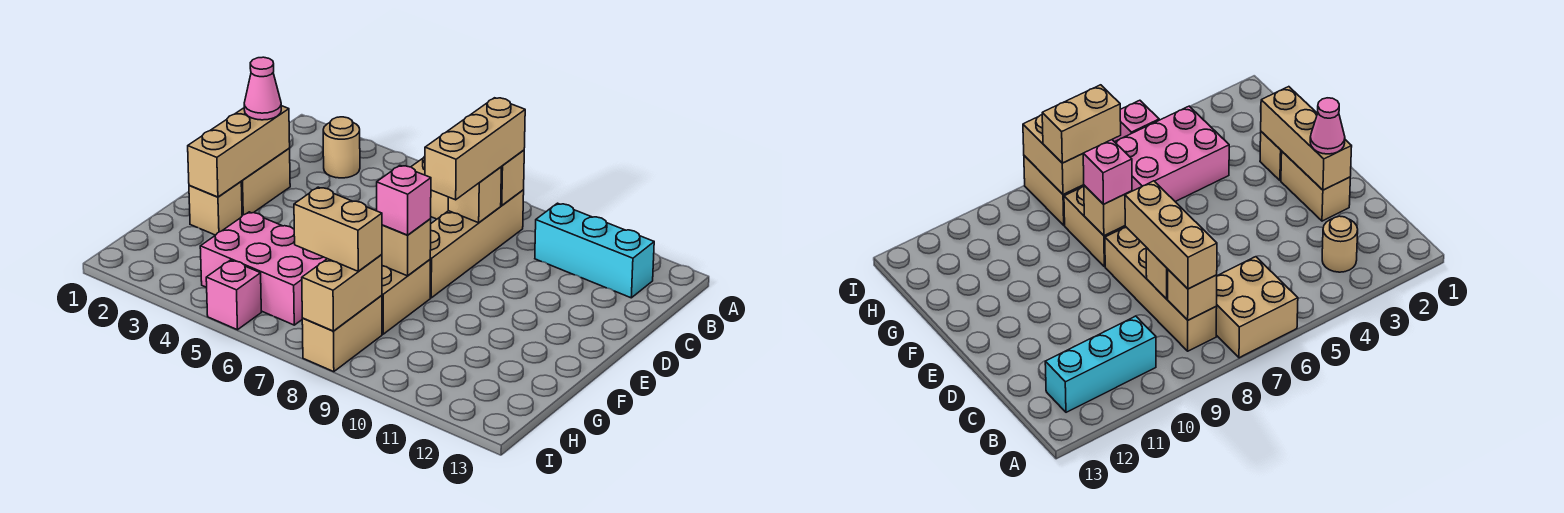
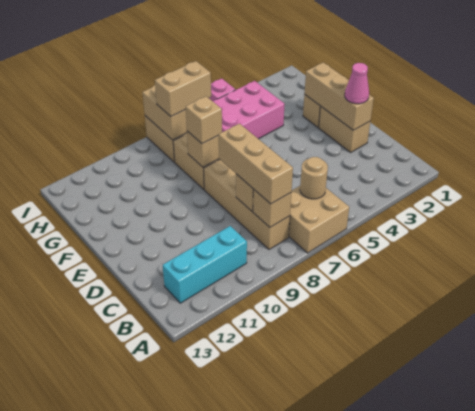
tan 1x1 round brick [323,117,360,178] -> tan 1x1 round brick moved to [300,157,328,199]
pink 1x1 brick [377,165,431,235] -> tan 1x1 brick [185,96,222,144]

